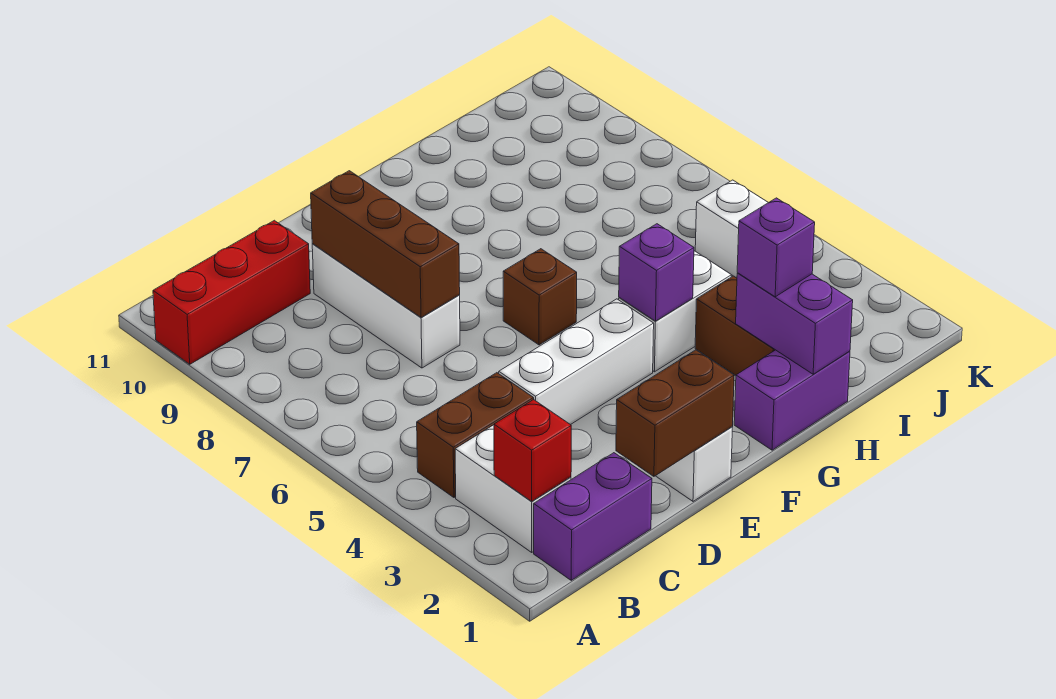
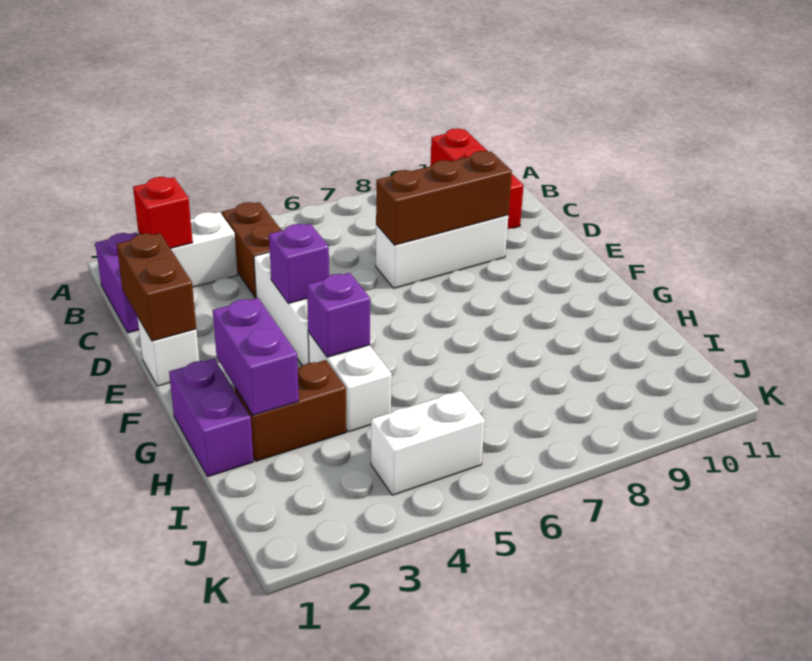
brown 1x1 brick [503,249,577,345] -> none
purple 1x2 brick [736,273,853,374] -> purple 1x2 brick turned to [213,298,299,415]
purple 1x1 brick [737,198,815,297] -> purple 1x1 brick moved to [269,224,329,303]

